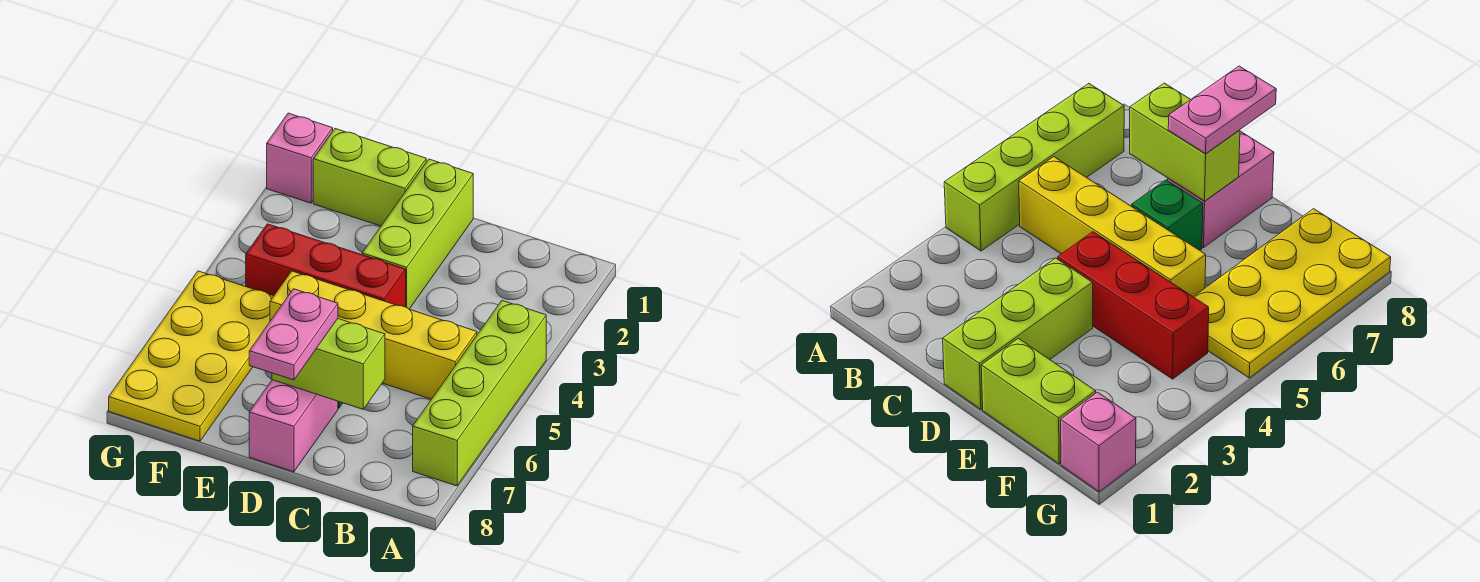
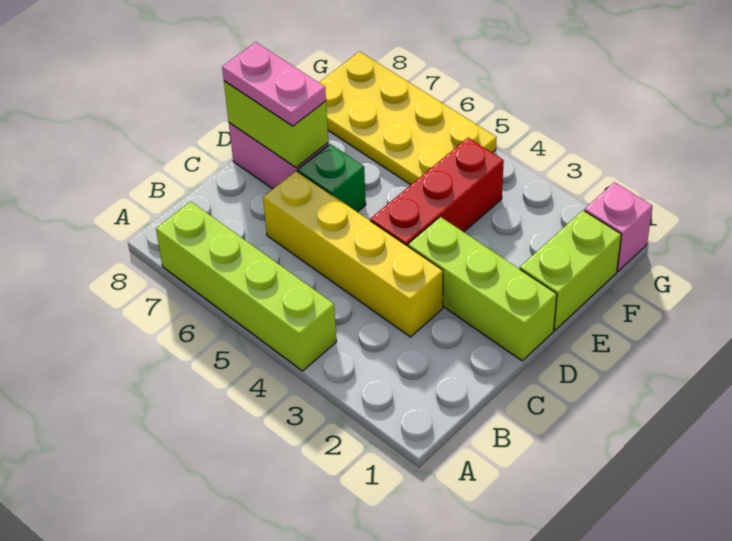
yellow 1x4 brick [270,271,477,399] -> yellow 1x4 brick turned to [263,171,443,337]
lime 1x2 brick [272,319,385,409] -> lime 1x2 brick turned to [224,81,328,167]

